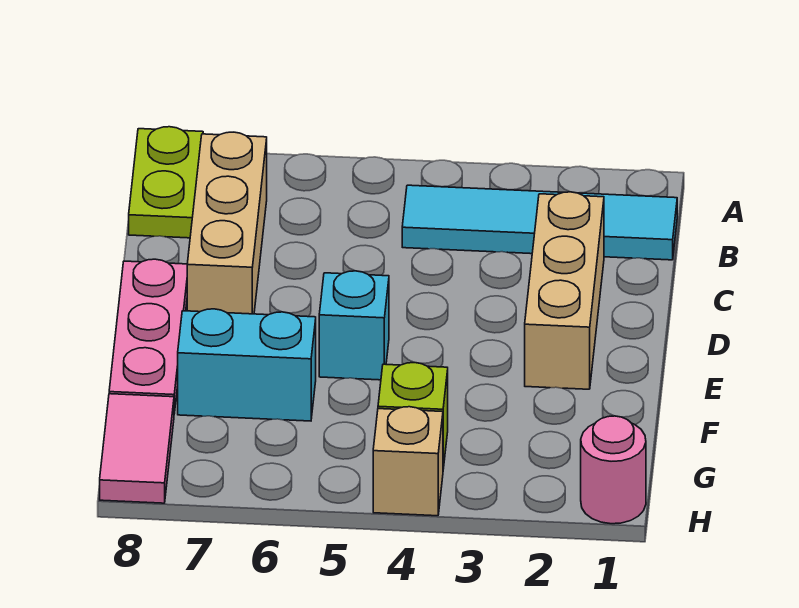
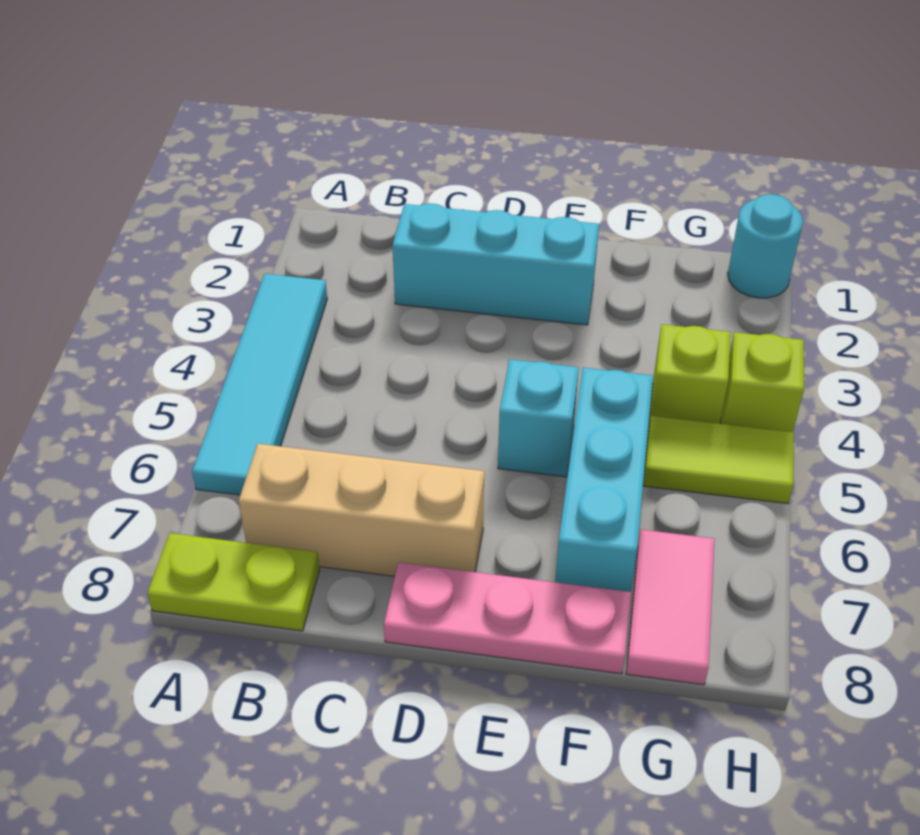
cyan 1x4 tile [402,185,677,260] -> cyan 1x4 tile moved to [192,274,327,495]
tan 1x3 brick [525,192,604,389] -> cyan 1x3 brick [392,203,599,325]
cyan 1x2 brick [178,309,316,421] -> cyan 1x3 brick [555,368,653,592]
none -> lime 1x2 tile [643,416,794,504]
pink 1x2 tile [100,394,174,503] -> pink 1x2 tile turned to [626,530,715,685]
pink 1x1 round brick [581,416,646,524] -> cyan 1x1 round brick [728,194,803,298]
tan 1x1 brick [373,407,443,516] -> lime 1x1 brick [721,332,804,432]

